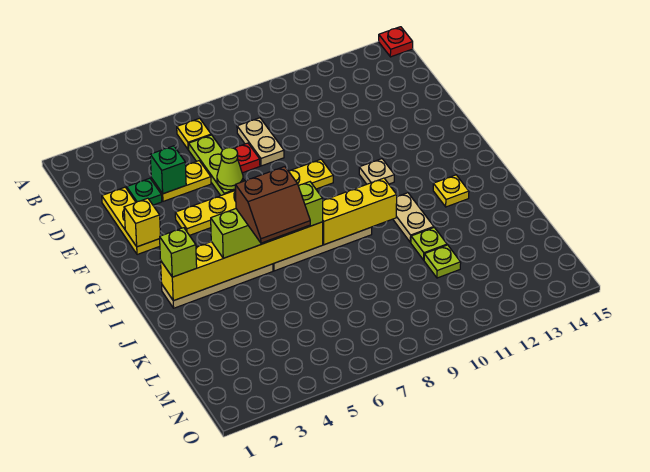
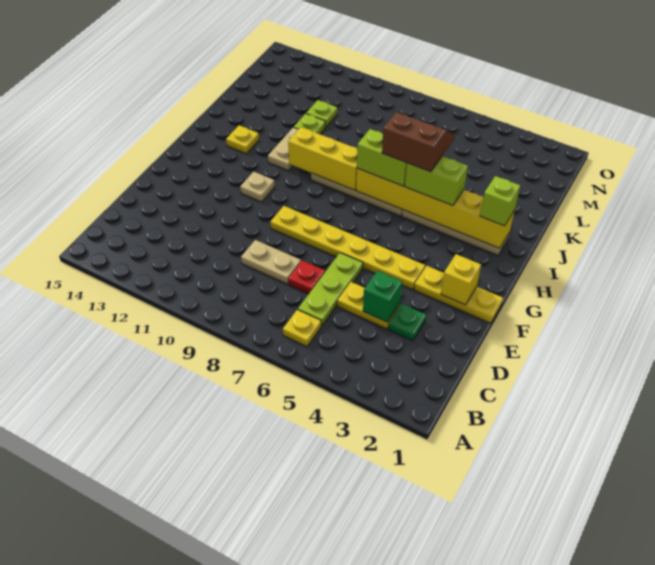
red 1x1 plate [379,27,413,57] -> none
tan 1x2 plate [237,118,284,166] -> tan 1x2 plate turned to [241,240,301,284]
yellow 1x3 plate [102,187,160,255] -> yellow 1x3 plate turned to [414,266,503,323]
lime 1x1 cone [217,148,243,190] -> none

